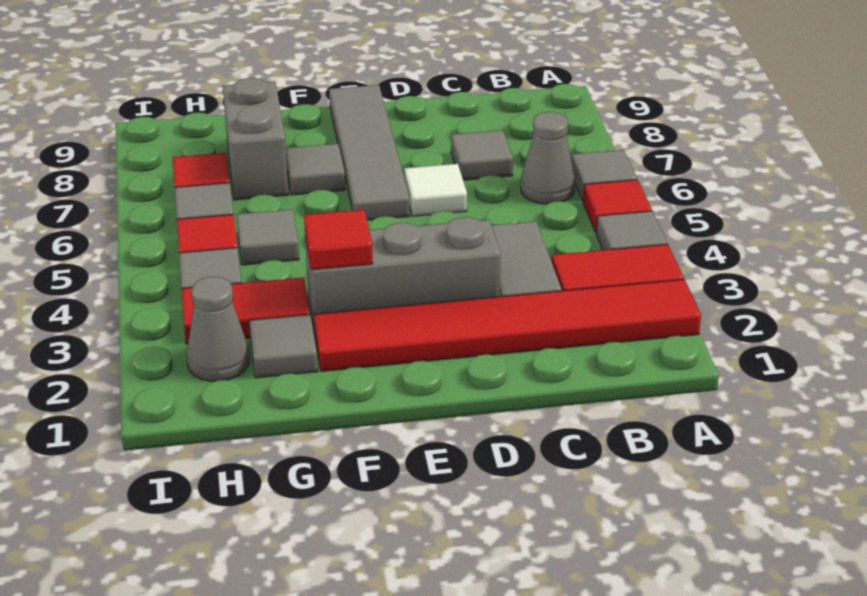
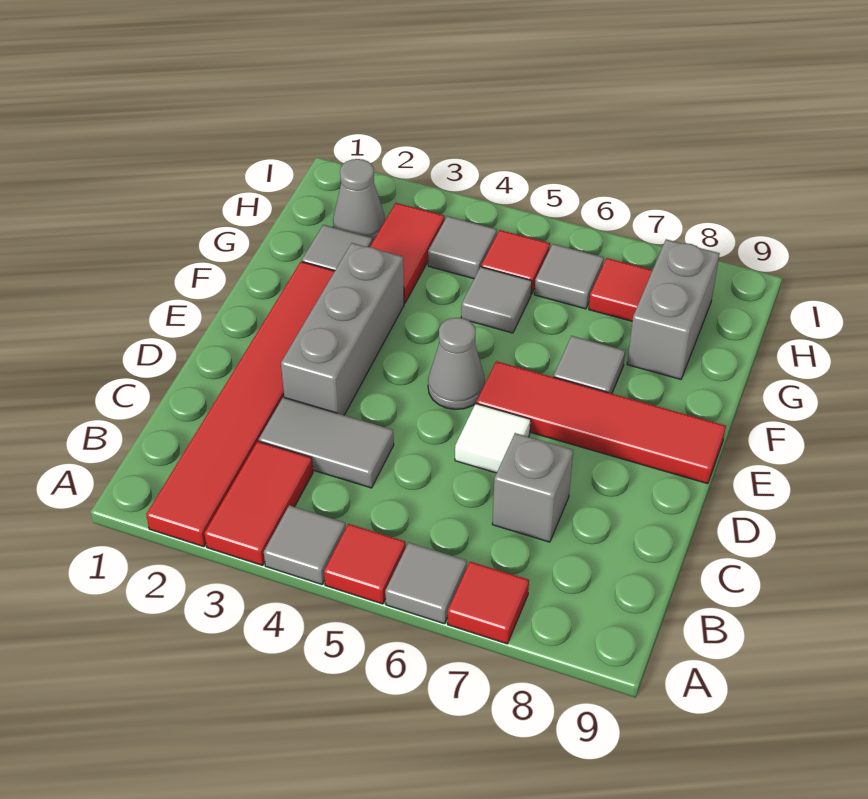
grey 1x1 cone [521,112,575,204] -> grey 1x1 cone moved to [428,318,485,409]
grey 1x1 tile [451,130,513,180] -> grey 1x1 brick [492,433,573,542]
grey 1x4 tile [329,85,410,220] -> red 1x4 tile [476,361,726,484]
red 1x1 tile [304,209,373,270] -> red 1x1 tile moved to [448,562,529,644]
grey 1x2 brick [223,78,288,200] -> grey 1x2 brick turned to [627,239,720,379]

